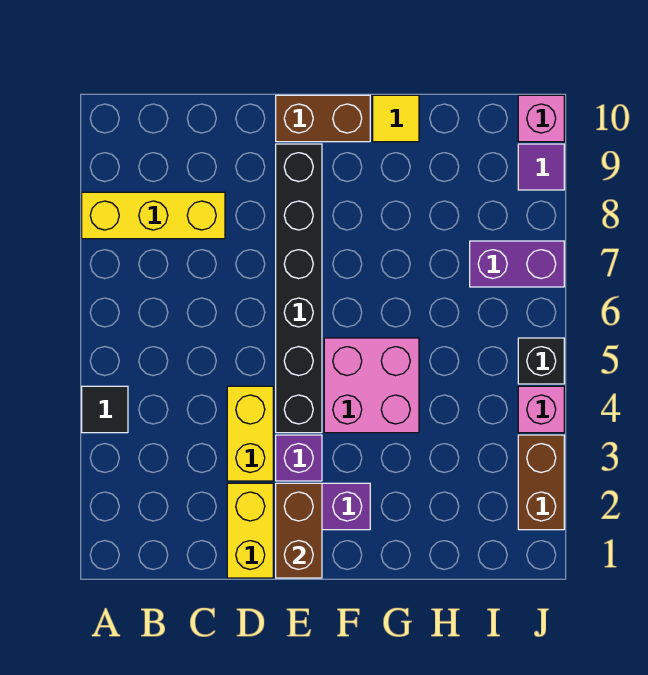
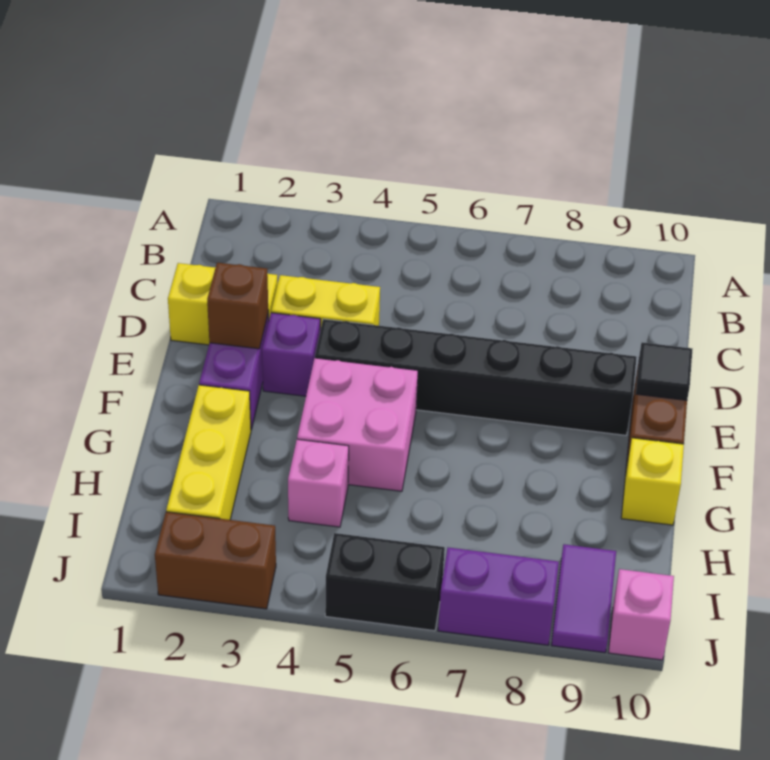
black 1x1 tile [82,386,128,433] -> black 1x1 tile moved to [636,342,693,400]
yellow 1x3 brick [82,192,225,239] -> yellow 1x3 brick moved to [166,385,251,520]
brown 1x2 brick [276,483,322,578] -> brown 1x1 brick [207,263,268,349]
yellow 1x1 tile [373,95,419,142] -> yellow 1x1 brick [621,438,684,525]
purple 1x2 brick [470,241,564,287] -> purple 1x2 brick turned to [438,547,559,645]
pink 1x1 brick [518,386,564,433] -> pink 1x1 brick moved to [288,439,349,527]
black 1x1 brick [518,338,564,384] -> black 1x2 brick [325,533,445,631]
purple 1x1 tile [518,144,564,190] -> purple 1x2 tile [552,544,616,653]

